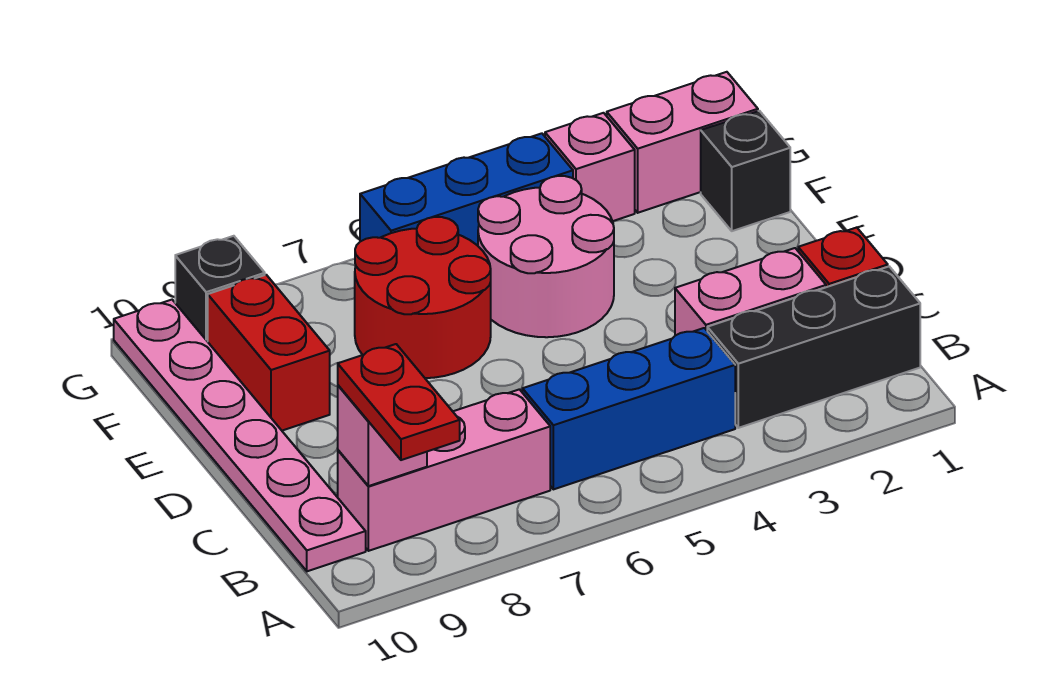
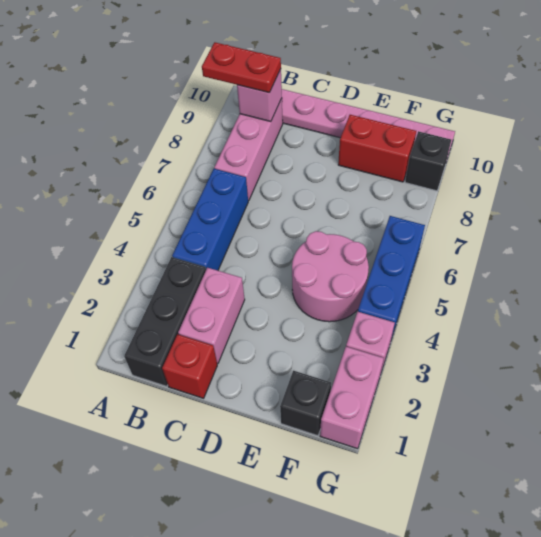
red 2x2 round brick [355,217,491,378] -> none

